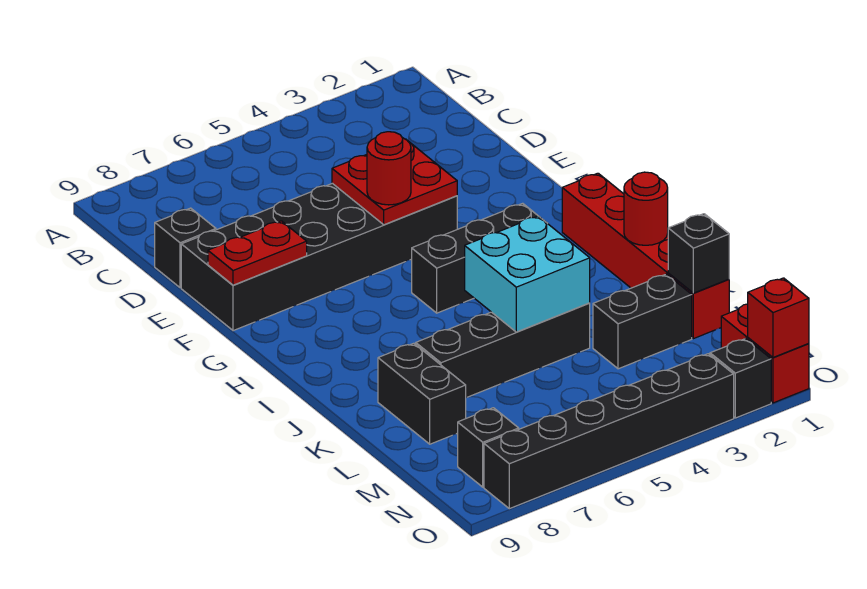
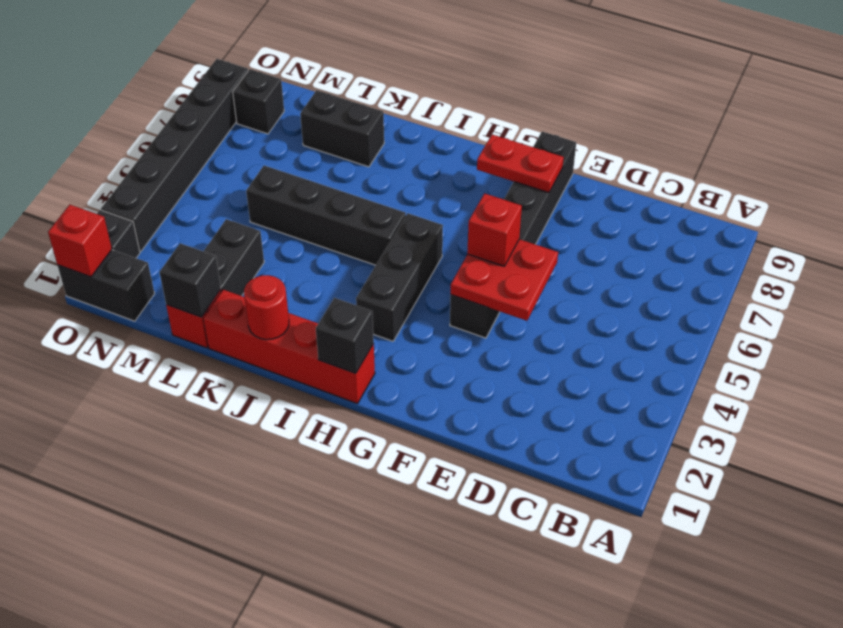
black 1x1 brick [155,208,216,288] -> black 1x1 brick moved to [316,298,374,373]
black 2x6 brick [181,183,457,331] -> black 1x6 brick [450,131,576,338]
red 1x1 round brick [367,132,411,205] -> red 1x1 brick [467,193,522,266]
red 1x2 plate [208,221,307,285] -> red 1x2 plate turned to [477,134,564,193]
cyan 2x2 brick [465,216,590,332] -> none
black 1x4 brick [416,303,590,398] -> black 1x4 brick turned to [246,165,406,265]
red 1x2 brick [721,304,809,403] -> black 1x2 brick [57,250,155,321]

